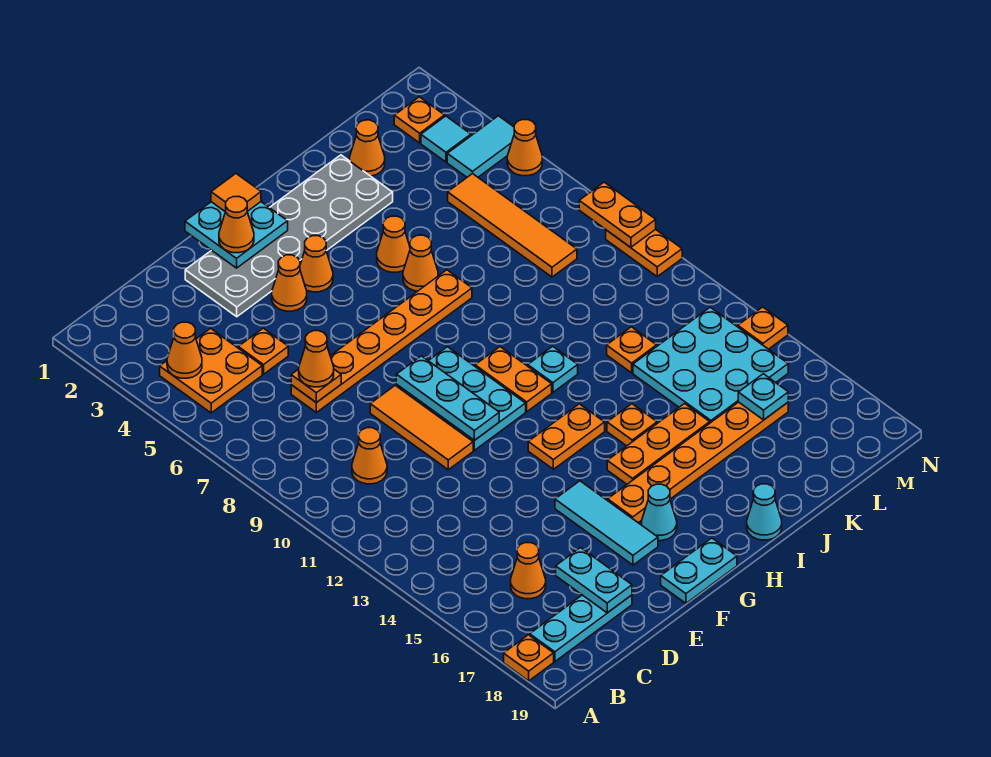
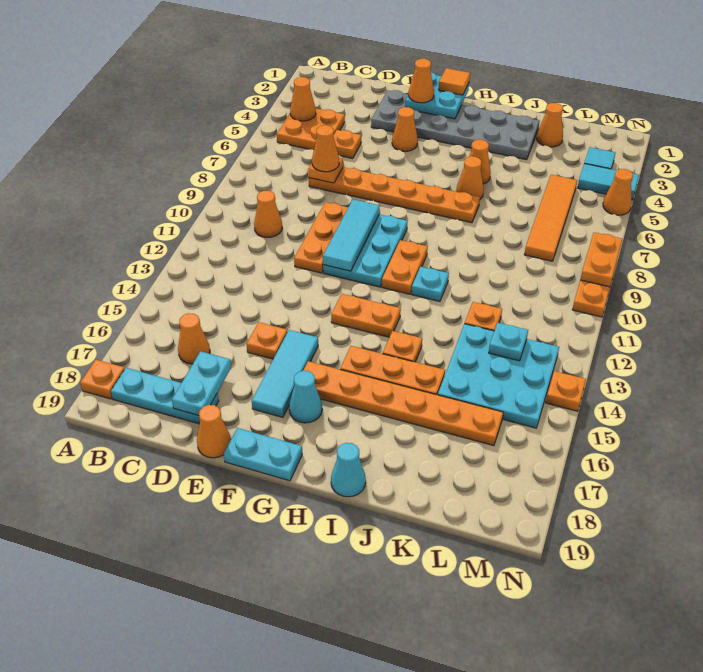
orange 1x3 tile [370,385,473,470] -> orange 1x3 plate [294,202,348,273]
cyan 1x3 plate [396,356,499,440] -> cyan 1x3 tile [323,199,380,271]
orange 1x1 cone [300,236,333,292] -> orange 1x1 cone moved to [197,405,231,458]
cyan 1x1 plate [738,374,788,420] -> cyan 1x1 plate moved to [489,323,528,361]
orange 1x1 plate [394,97,445,143] -> orange 1x1 plate moved to [247,322,287,359]

